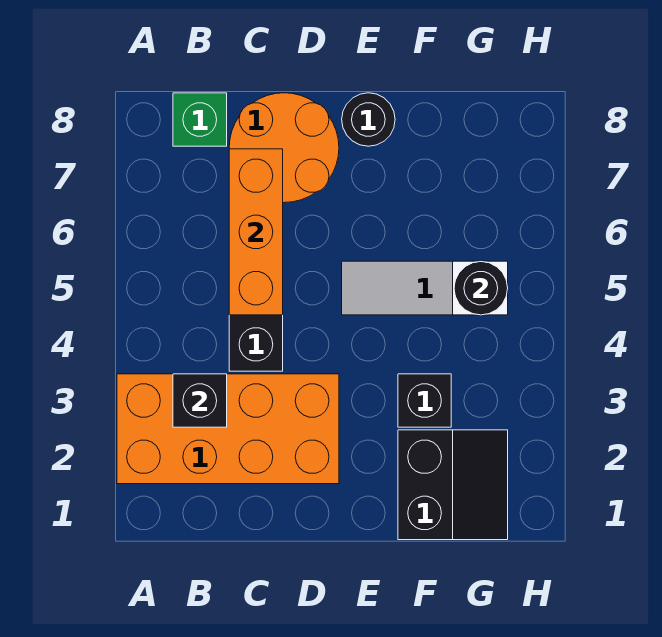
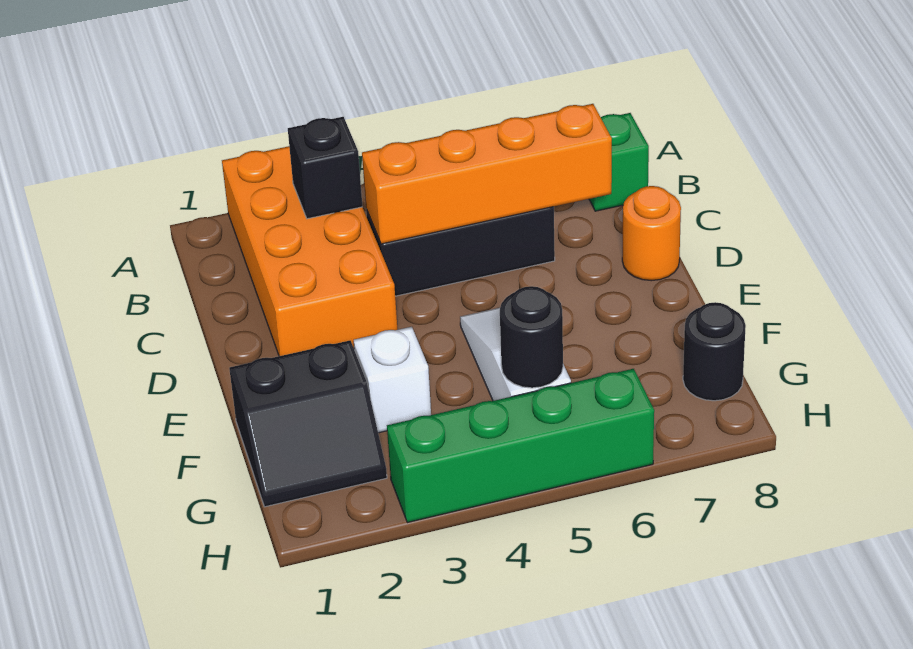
orange 1x3 brick [229,149,283,315] -> orange 1x4 brick [362,104,612,244]
orange 2x2 round brick [229,93,339,203] -> orange 1x1 round brick [622,186,681,281]
black 1x1 round brick [342,93,395,146] -> black 1x1 round brick moved to [683,302,746,401]
black 1x1 brick [398,374,451,427] -> white 1x1 brick [354,327,431,433]
none -> green 1x4 brick [387,369,654,523]

